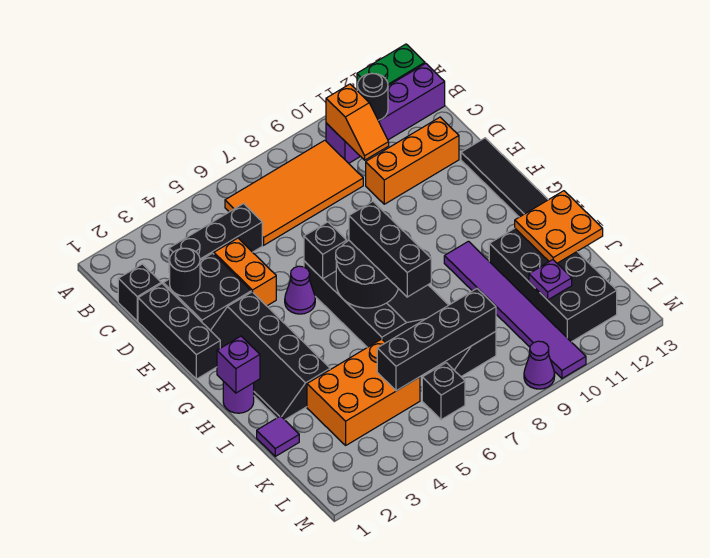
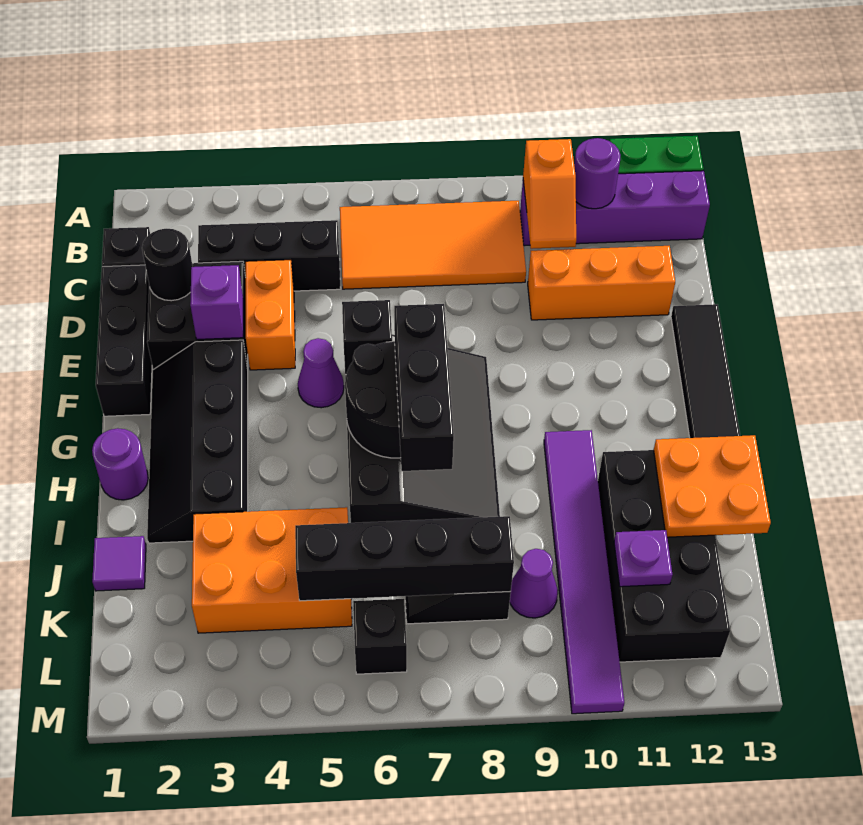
black 1x1 round brick [357,74,388,120] -> purple 1x1 round brick [574,138,621,209]
purple 1x1 brick [217,336,260,393] -> purple 1x1 brick moved to [190,265,243,339]
purple 1x1 cone [524,341,555,389] -> purple 1x1 cone moved to [510,549,558,618]

